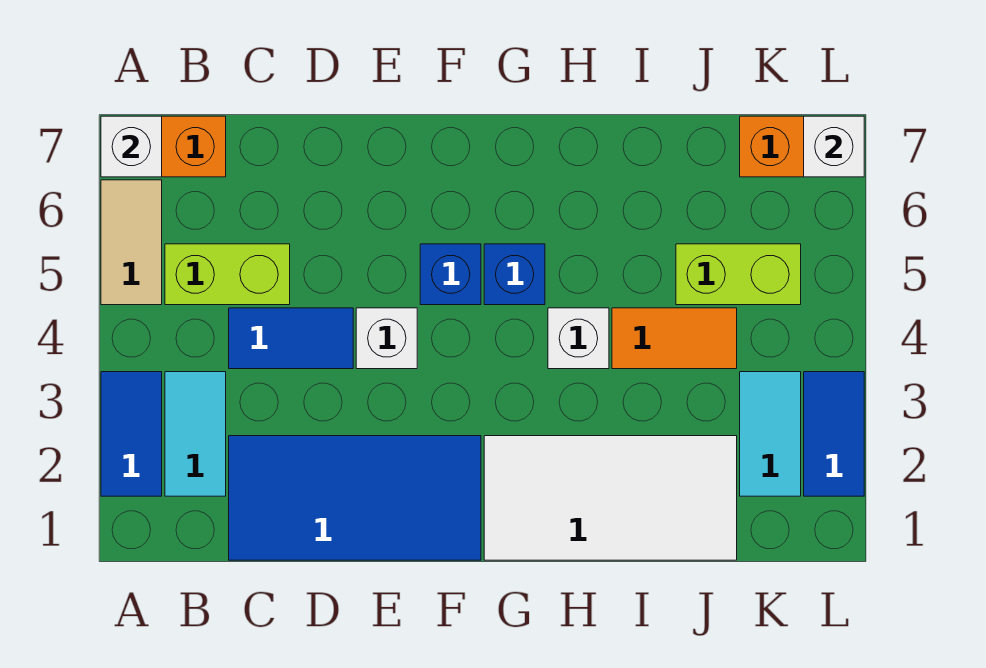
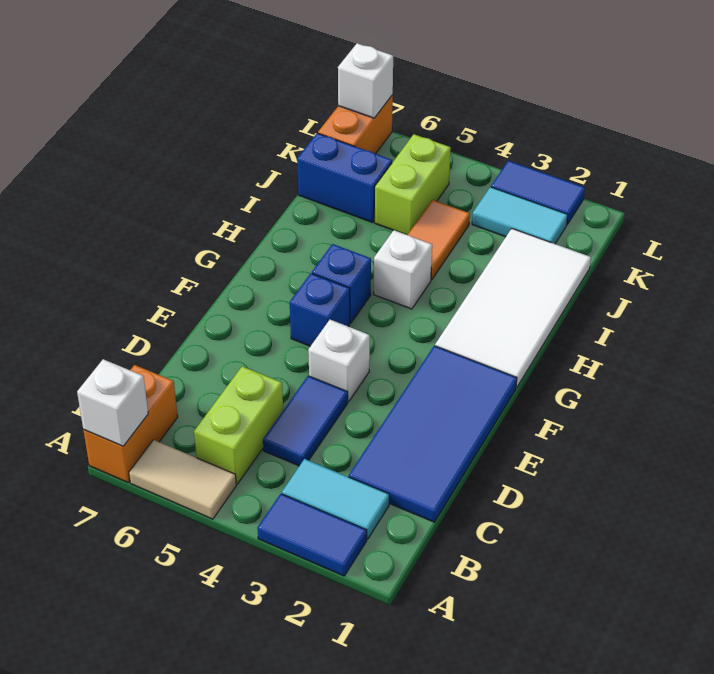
none -> blue 1x2 brick [297,133,392,223]

